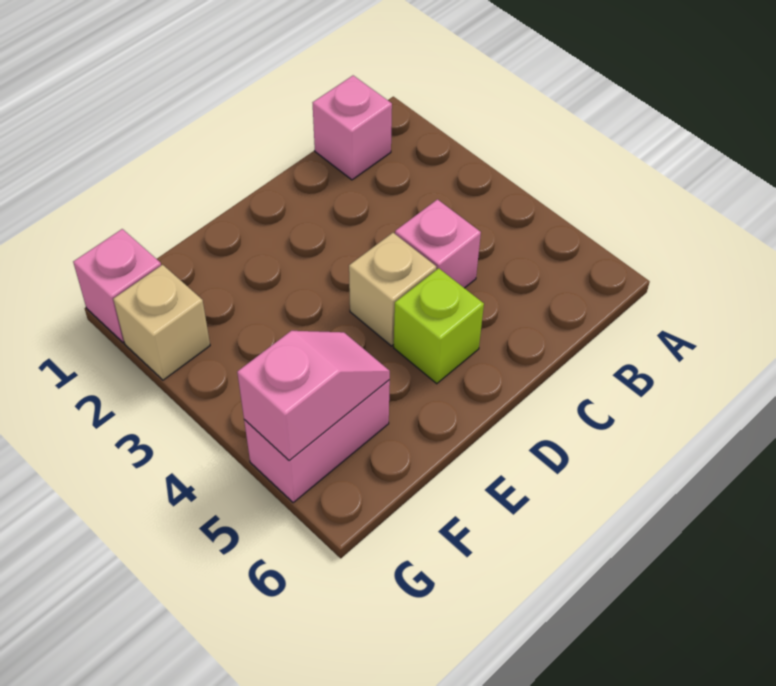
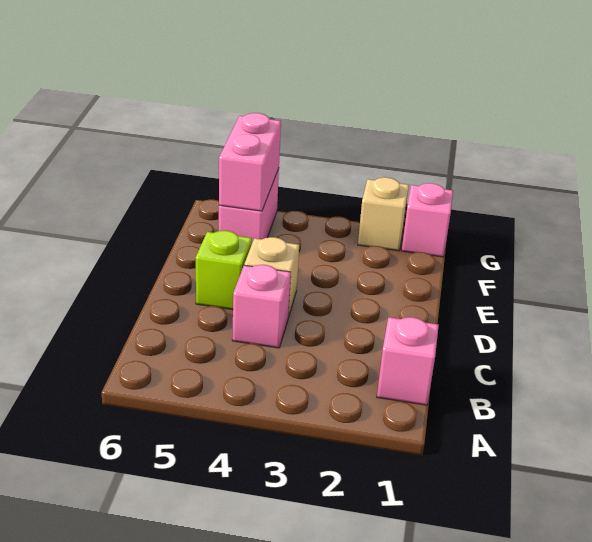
pink 1x2 slope [237,331,390,461] -> pink 1x2 brick [219,113,281,211]

